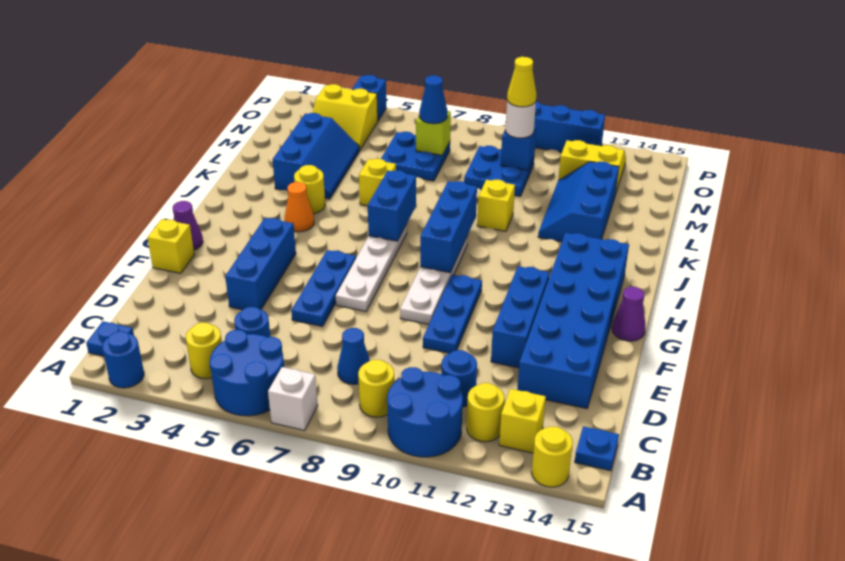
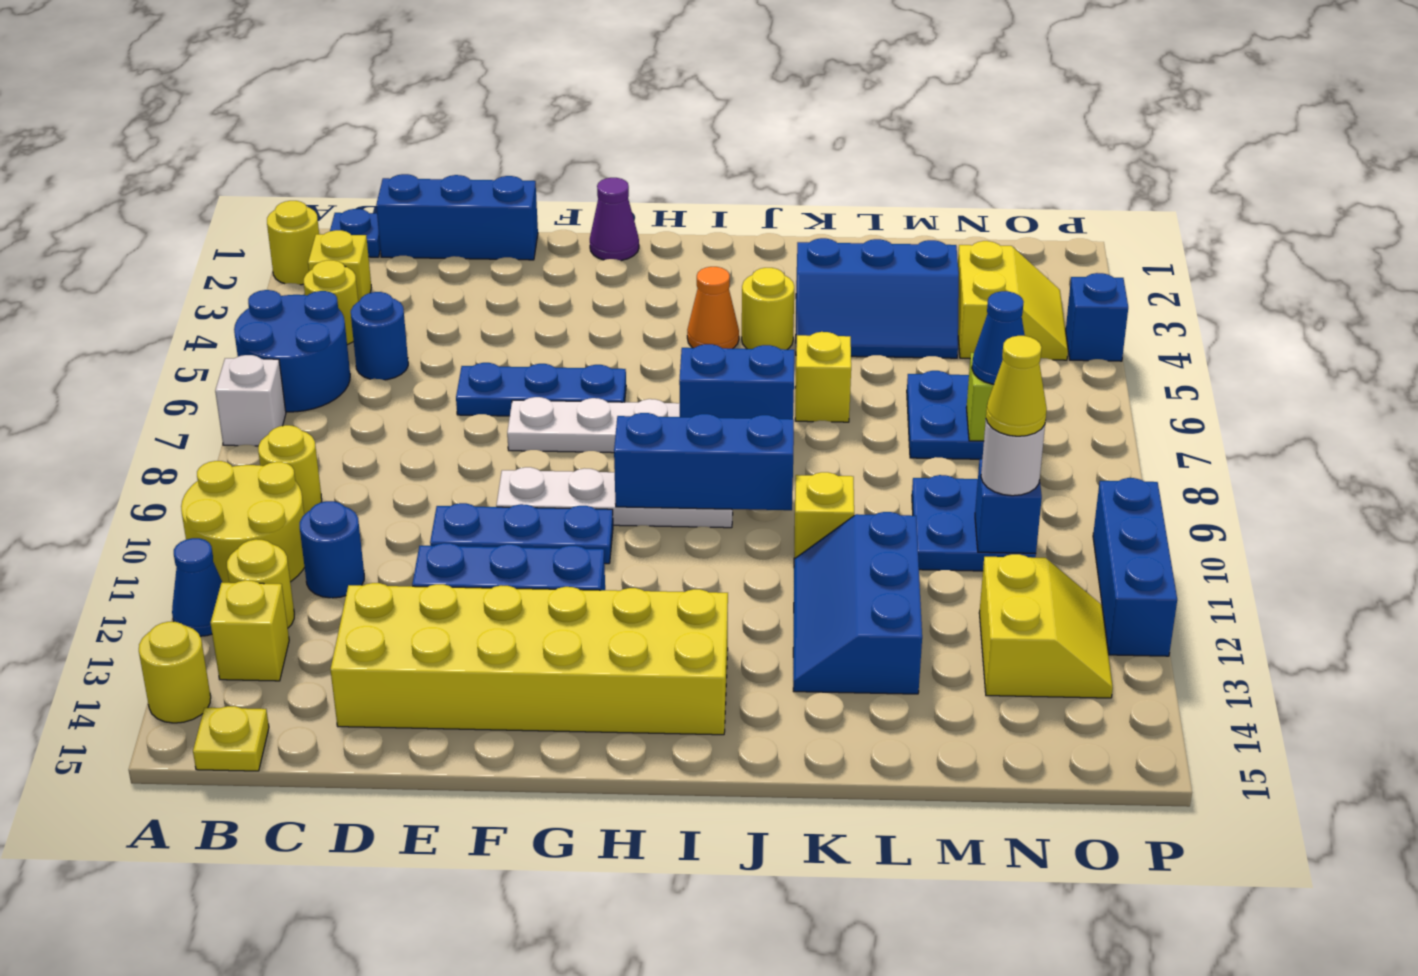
blue 1x1 round brick [102,331,144,388] -> yellow 1x1 round brick [267,201,319,285]
blue 2x2 round brick [387,367,463,457] -> yellow 2x2 round brick [181,461,305,583]
blue 1x1 plate [575,426,619,471] -> yellow 1x1 plate [193,706,269,771]
blue 1x1 cone [337,328,370,384] -> blue 1x1 cone moved to [172,538,223,636]
blue 2x6 brick [517,233,629,409] -> yellow 2x6 brick [330,583,728,735]
blue 1x3 brick [225,218,296,310] -> blue 1x3 brick moved to [376,174,538,260]
yellow 1x1 brick [147,219,194,273] -> yellow 1x1 brick moved to [308,230,371,302]
purple 1x1 cone [612,287,645,341] -> none
blue 2x3 slope [538,161,619,242] -> blue 2x3 slope turned to [793,512,922,694]
yellow 2x2 slope [313,84,378,151] -> yellow 2x2 slope turned to [958,241,1068,360]

